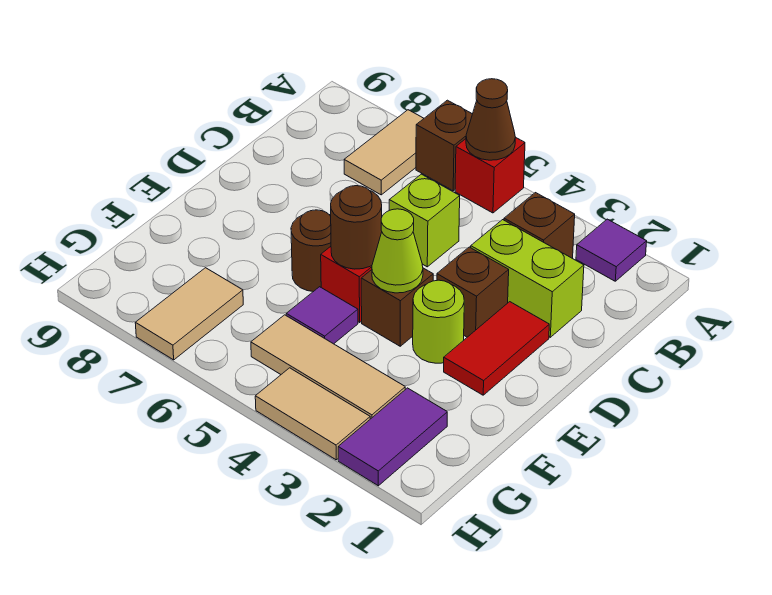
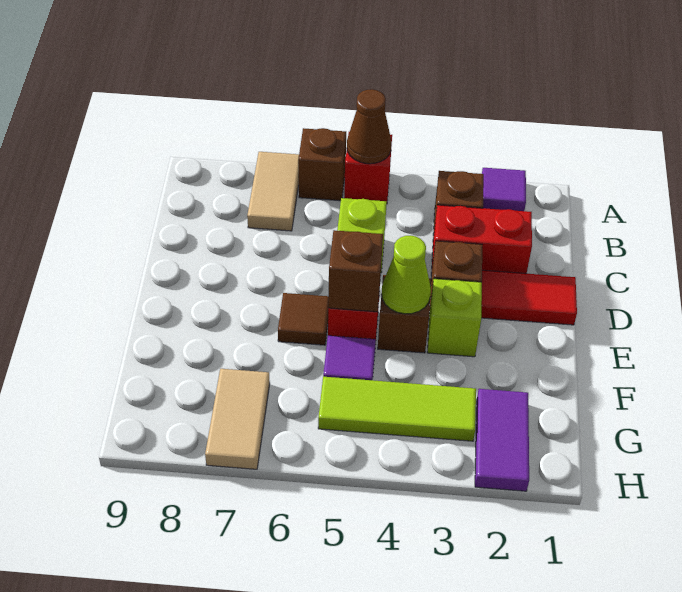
lime 1x2 brick [471,220,584,337] -> red 1x2 brick [431,205,532,276]
red 1x2 tile [444,302,549,395] -> red 1x2 tile turned to [481,270,577,325]
lime 1x1 round brick [413,280,464,363] -> lime 1x1 brick [427,279,482,357]
brown 1x1 round brick [331,186,382,269] -> brown 1x1 brick [328,230,383,312]
brown 1x1 round brick [291,210,331,292] -> brown 1x1 tile [278,293,329,345]
tan 1x3 tile [251,315,405,419] -> lime 1x3 tile [318,377,476,441]
tan 1x2 tile [255,368,370,460] -> none

